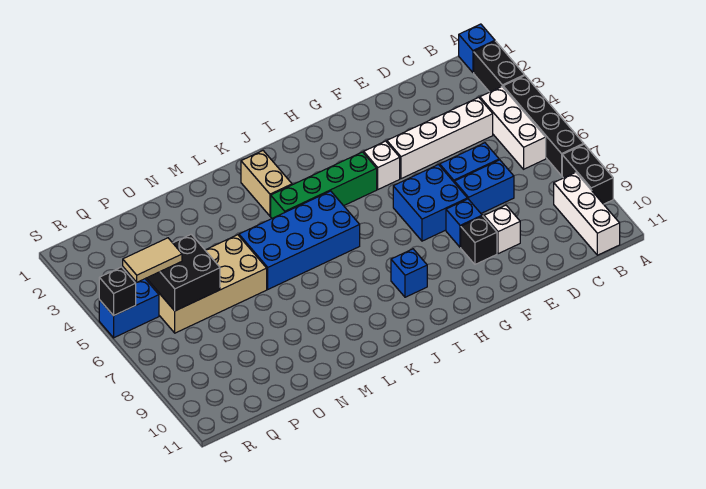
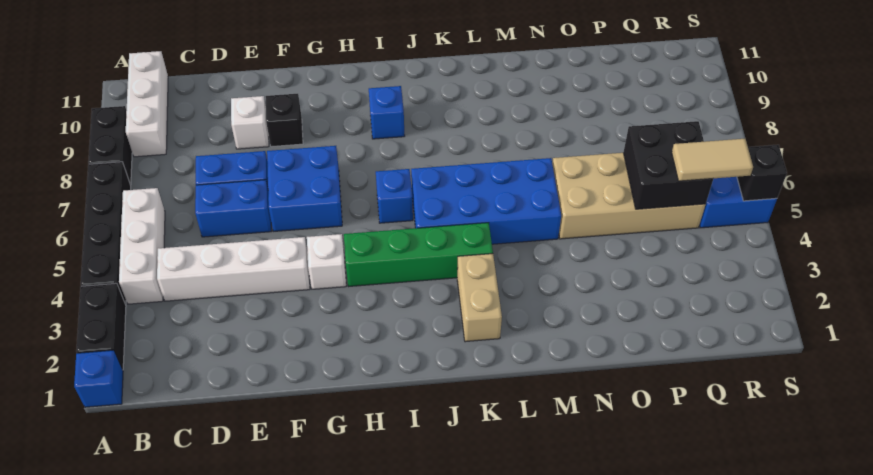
blue 1x1 brick [446,199,482,247] -> blue 1x1 brick moved to [376,169,413,223]

